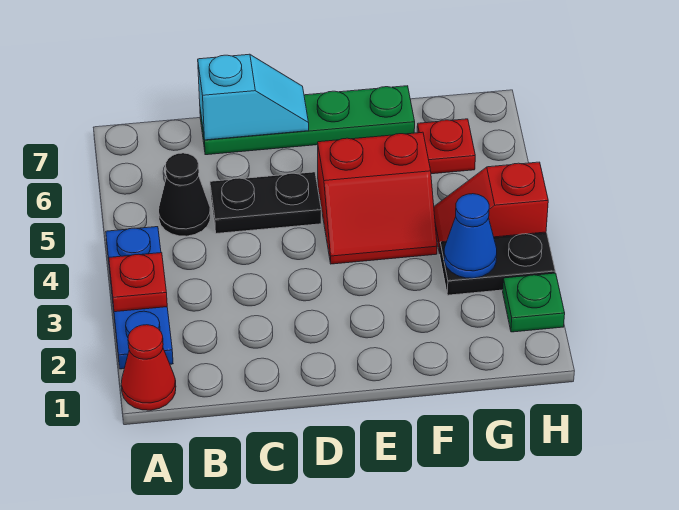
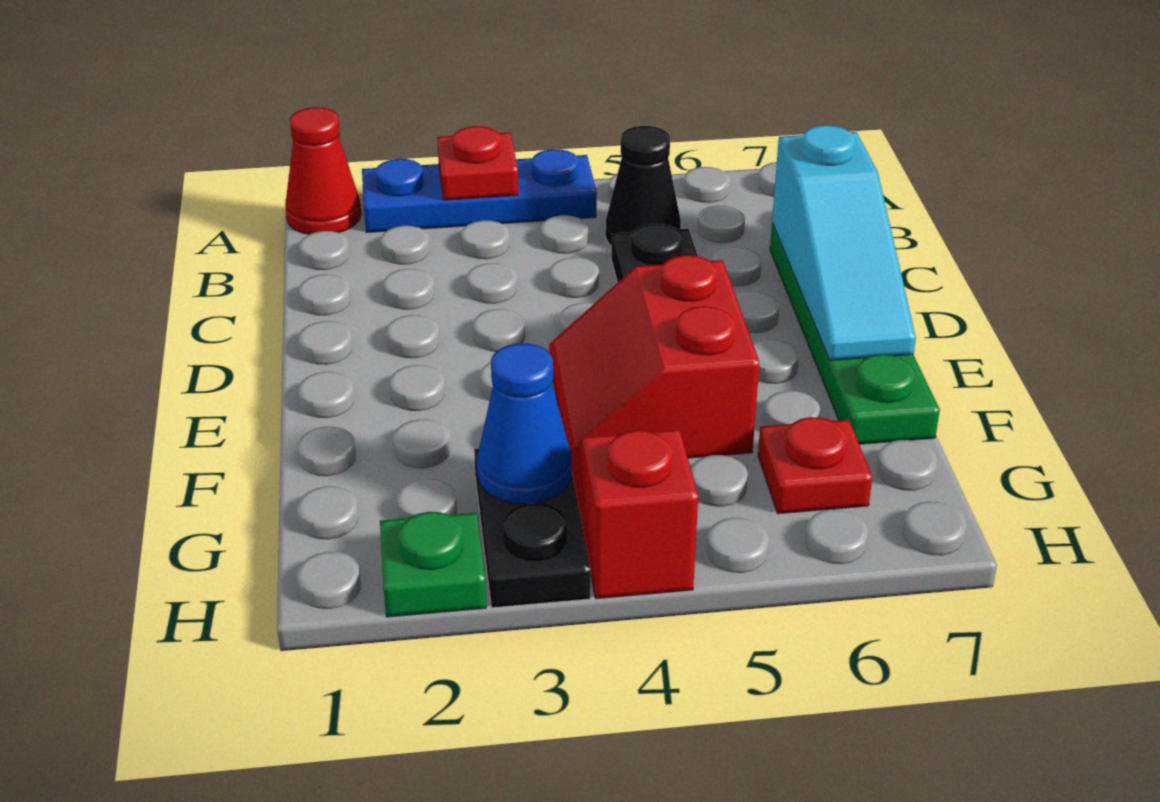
cyan 1x2 slope [198,54,309,140] -> cyan 1x3 slope [772,125,916,360]

